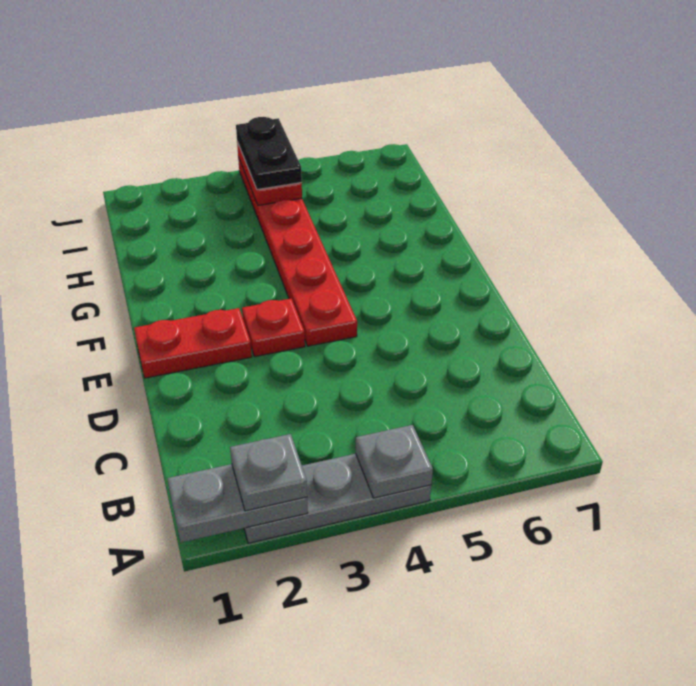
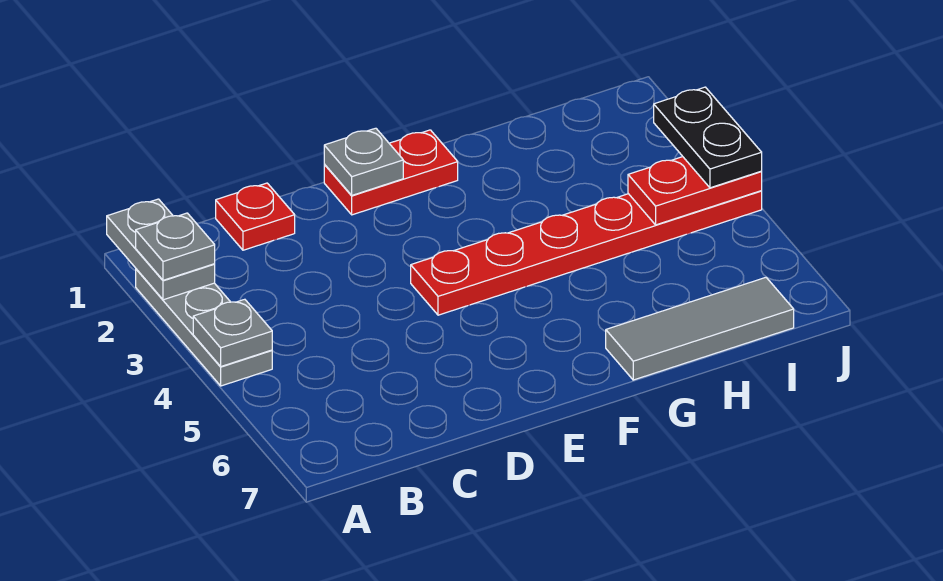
red 1x2 plate [134,308,252,378] -> red 1x2 plate turned to [324,130,458,215]
none -> grey 1x1 plate [324,128,403,195]
red 1x1 plate [242,299,305,357] -> red 1x1 plate moved to [216,183,295,250]
none -> grey 1x3 tile [606,278,794,380]
black 1x2 plate [236,117,302,190] -> black 1x2 plate turned to [654,87,762,188]

